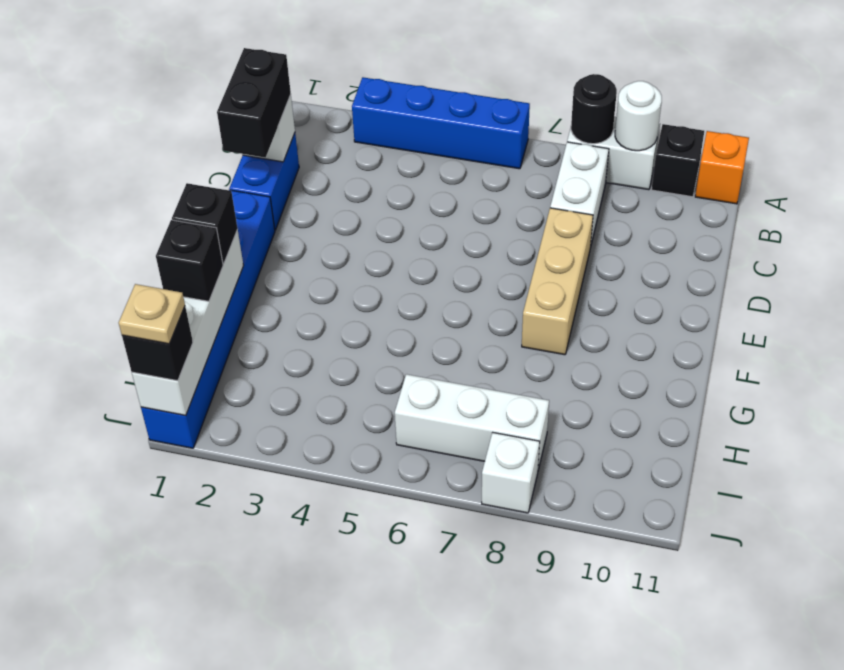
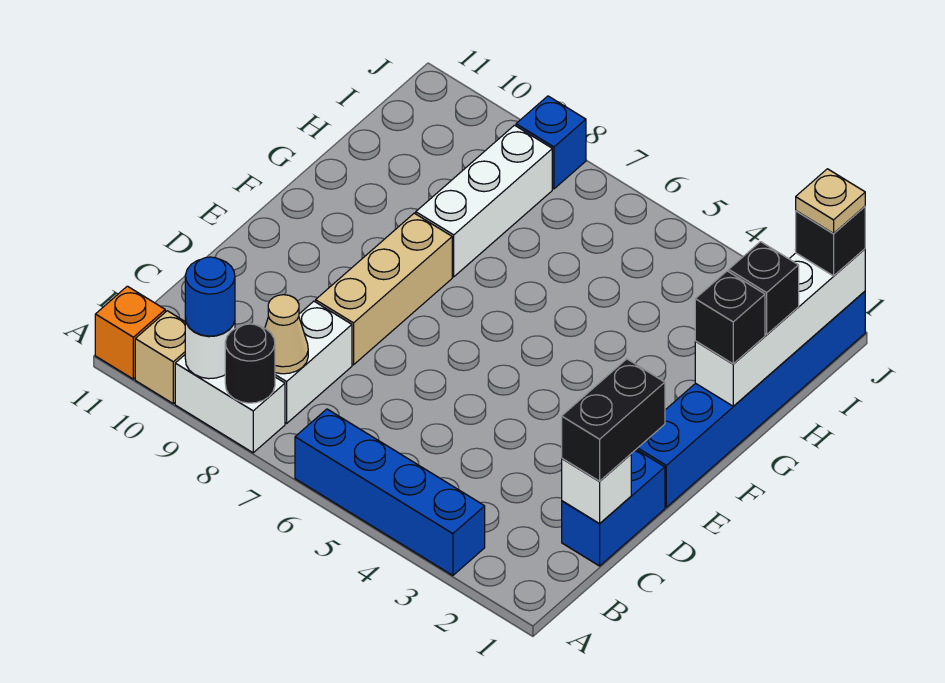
none -> blue 1x1 round brick [185,257,235,336]
black 1x1 brick [651,124,704,197] -> tan 1x1 brick [135,311,185,404]
none -> tan 1x1 cone [265,295,308,374]
white 1x3 brick [395,374,549,470] -> white 1x3 brick turned to [416,125,552,277]
white 1x1 brick [482,432,540,513] -> blue 1x1 brick [516,96,586,189]

